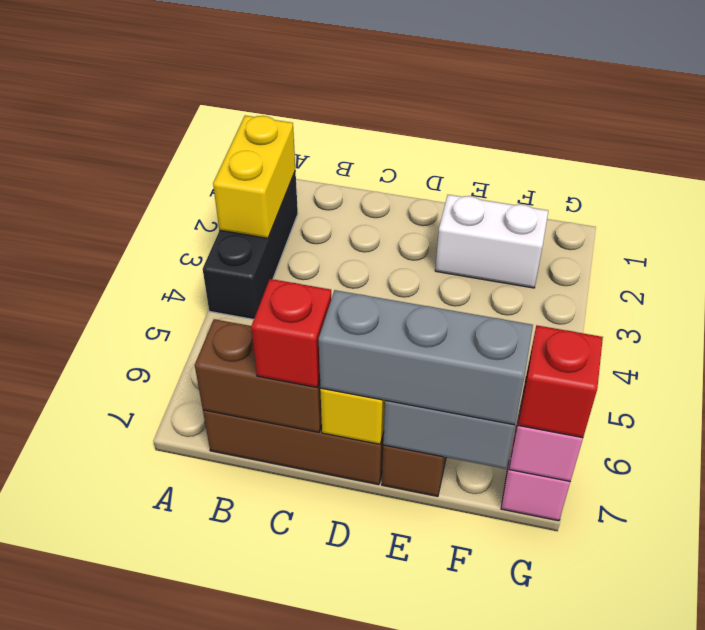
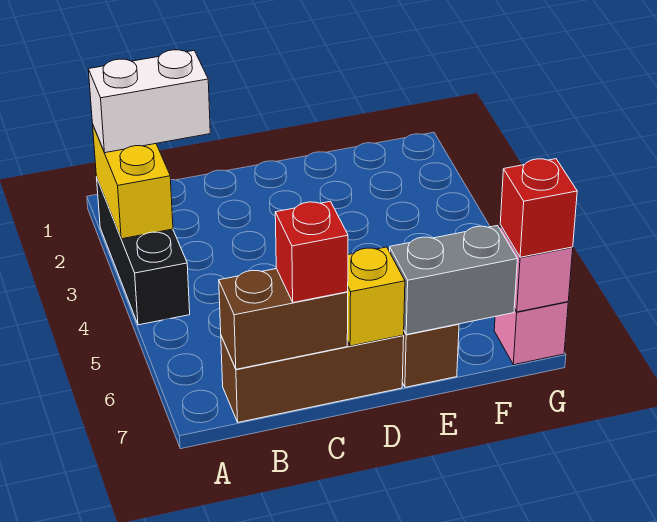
grey 1x3 brick [319,290,533,425] -> none
white 1x2 brick [435,195,548,288] -> white 1x2 brick moved to [88,50,210,153]

